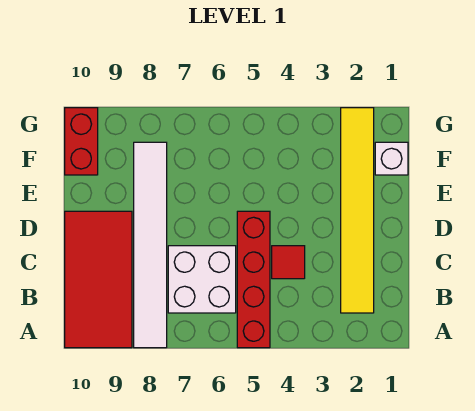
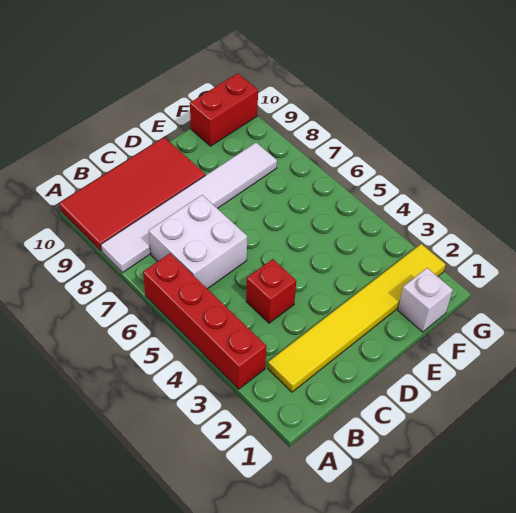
red 1x4 brick [237,211,270,348] -> red 1x4 brick turned to [143,253,267,389]
red 1x1 tile [272,246,305,279] -> red 1x1 brick [246,259,296,323]

